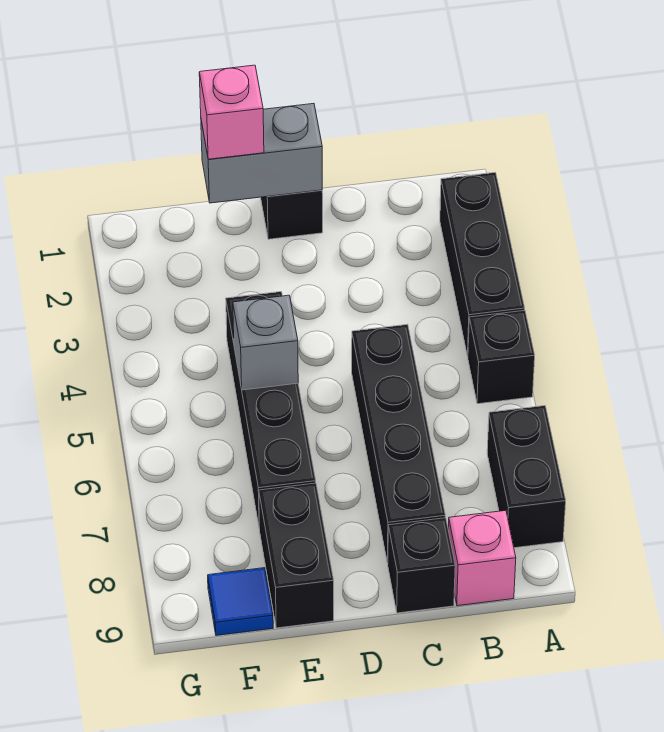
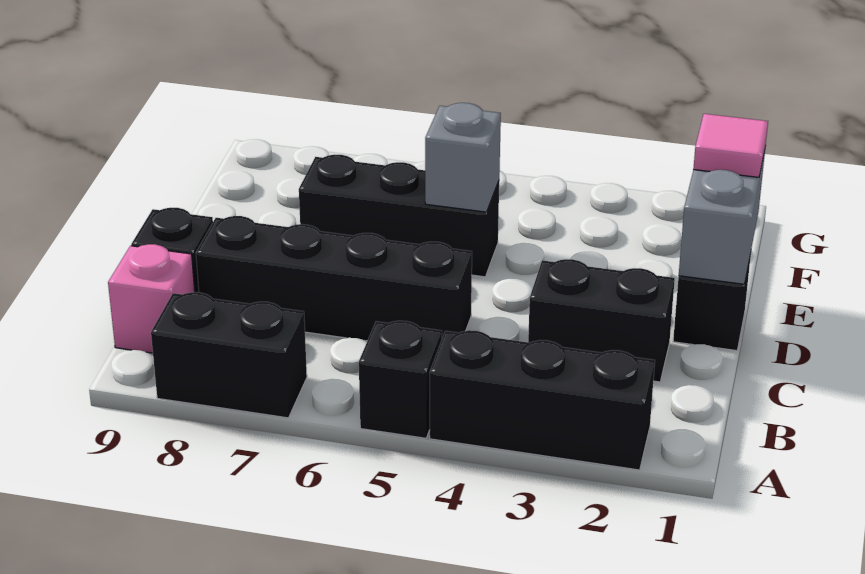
pink 1x1 brick [199,65,264,159] -> pink 1x1 tile [693,114,768,177]
black 1x4 brick [226,292,316,528] -> black 1x3 brick [299,155,499,277]
black 1x2 brick [259,483,334,628] -> black 1x2 brick moved to [528,259,675,382]
blue 1x1 tile [208,568,273,636] -> none

